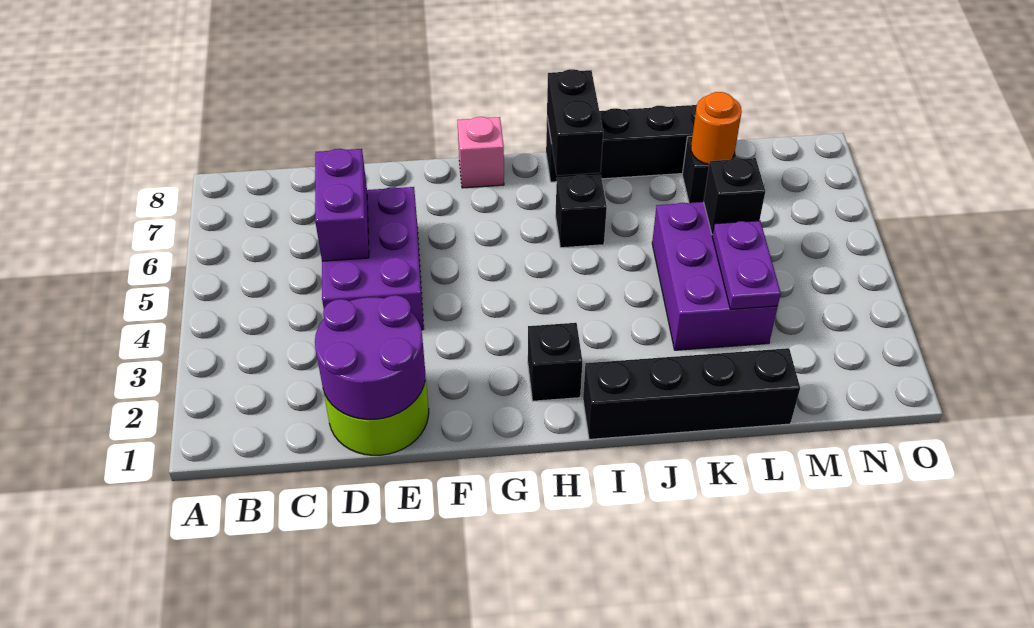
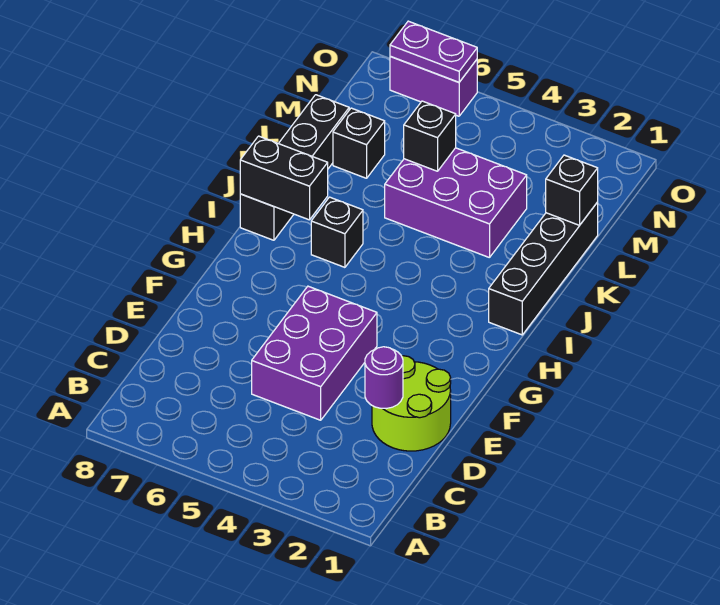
purple 2x2 round brick [315,295,425,420] -> purple 1x1 round brick [365,347,403,408]
purple 2x3 brick [322,187,424,330] -> purple 2x3 brick turned to [252,286,377,420]
purple 1x2 brick [315,149,369,261] -> purple 1x2 brick moved to [390,56,477,116]
pink 1x1 brick [457,117,504,188] -> none
black 1x1 brick [528,323,583,401] -> black 1x1 brick moved to [546,155,598,225]
purple 1x2 plate [712,221,781,309] -> purple 1x2 plate moved to [390,21,477,82]
orange 1x1 round brick [691,92,742,165] -> none

